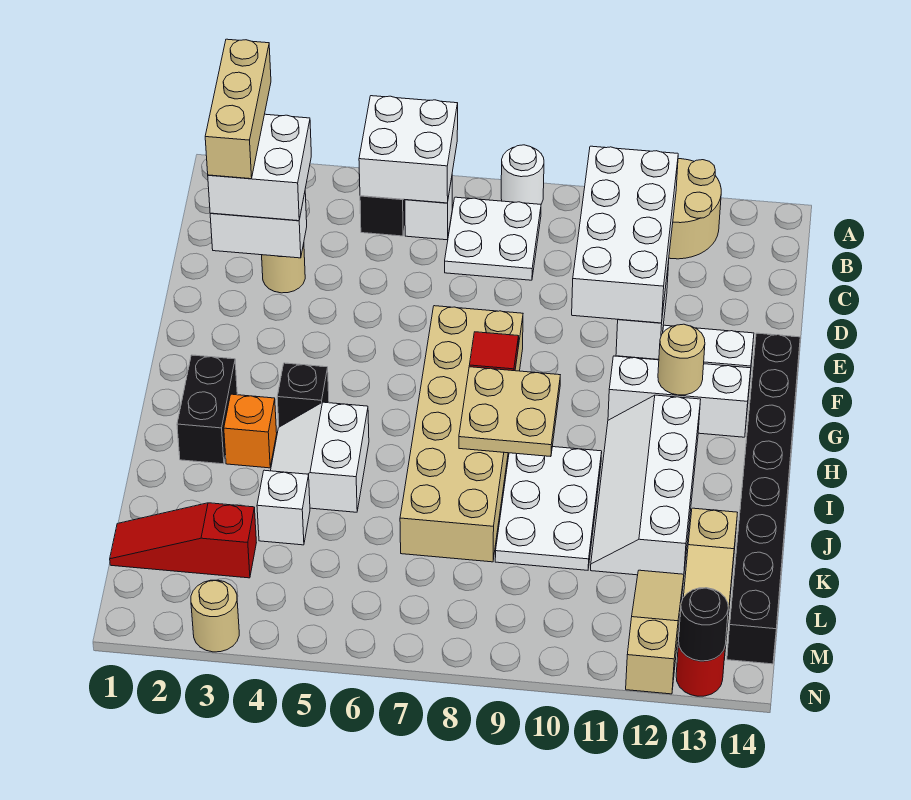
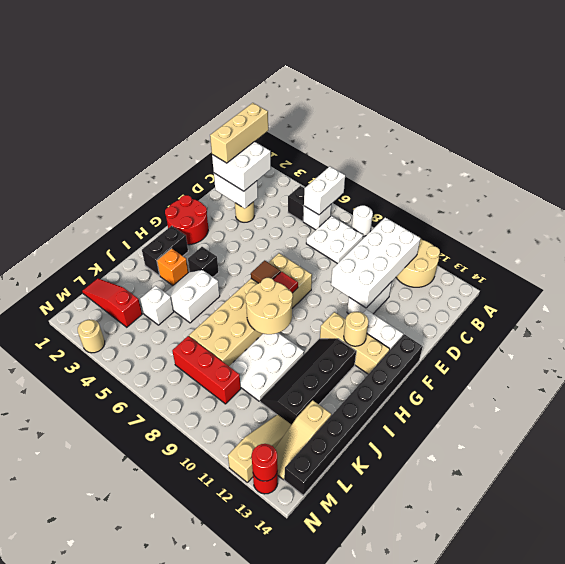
white 2x2 brick [359,96,458,203] -> white 1x2 brick [304,166,345,215]
none -> red 2x2 round brick [165,195,208,245]
none -> brown 1x1 tile [251,260,281,283]
white 1x3 brick [608,356,751,437] -> tan 1x3 brick [320,312,390,374]
tan 2x2 plate [459,367,560,457] -> tan 2x2 round brick [245,278,293,334]
white 2x4 slope [591,395,701,575] -> black 2x4 slope [260,339,356,425]
none -> red 1x3 brick [172,336,241,404]
black 1x1 round brick [679,588,728,661] -> red 1x1 round brick [252,444,278,481]

